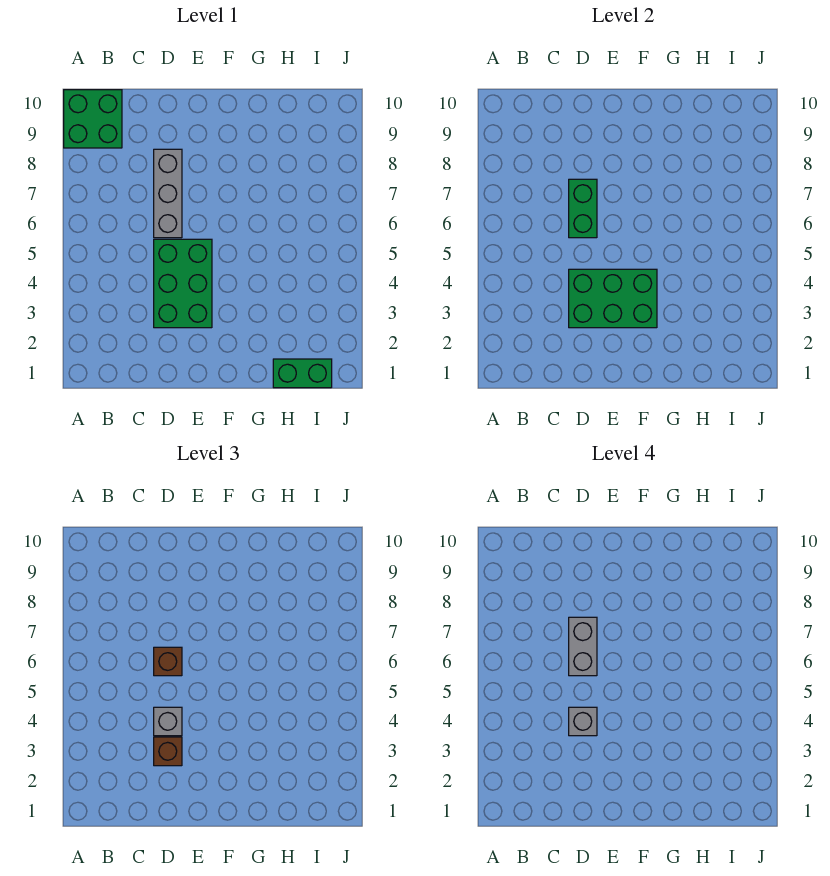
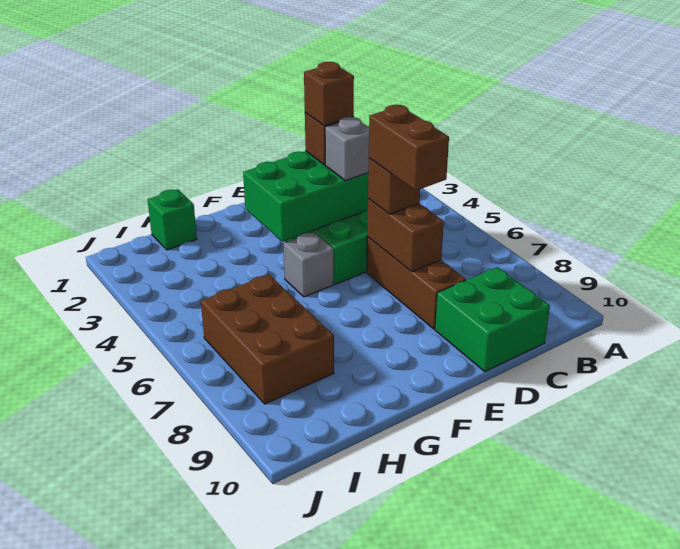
green 2x2 brick [64,90,122,148] -> green 2x2 brick moved to [435,267,550,372]
none -> brown 1x1 brick [304,62,354,126]
grey 1x1 brick [569,707,597,736] -> grey 1x1 brick moved to [284,232,334,297]
grey 1x3 brick [154,149,182,238] -> brown 1x3 brick [367,237,466,329]
green 1x2 brick [569,179,597,238] -> brown 1x2 brick [367,198,444,272]
grey 1x2 brick [569,617,597,676] -> brown 1x2 brick [369,105,449,191]
green 1x2 brick [273,359,332,388] -> green 1x1 brick [148,189,197,250]
none -> brown 2x3 brick [201,275,334,404]

